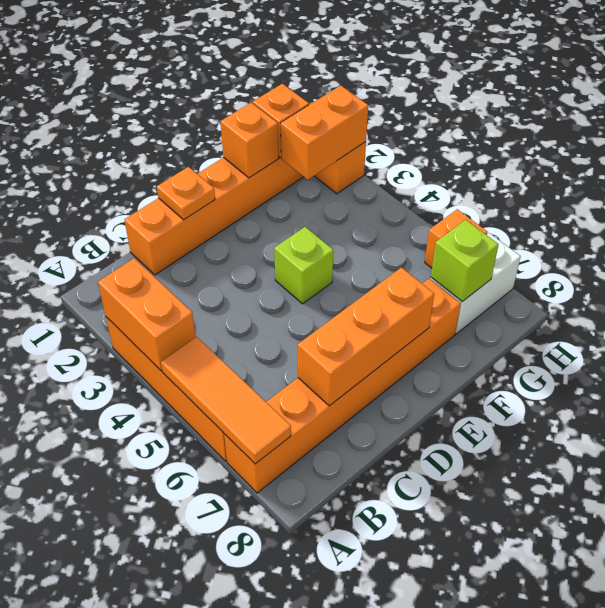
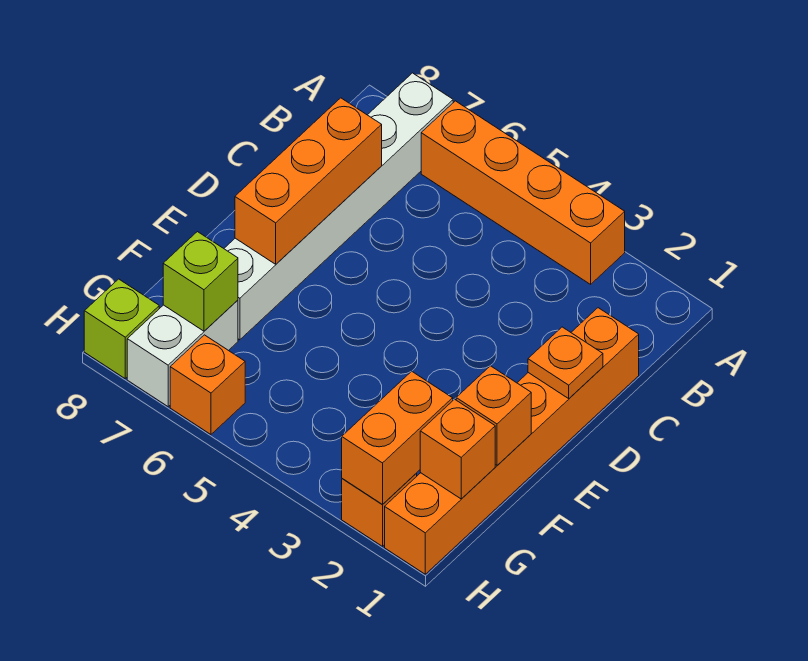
orange 1x2 brick [98,258,195,371] -> none
orange 1x3 tile [161,337,291,464] -> none
orange 1x6 brick [224,279,461,493] -> white 1x6 brick [224,73,453,340]
lime 1x1 brick [274,227,333,304] -> lime 1x1 brick moved to [84,279,159,378]

